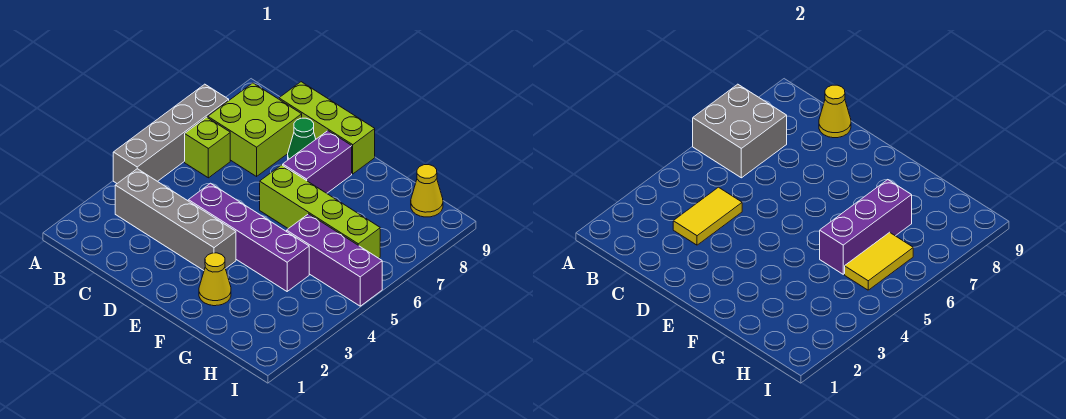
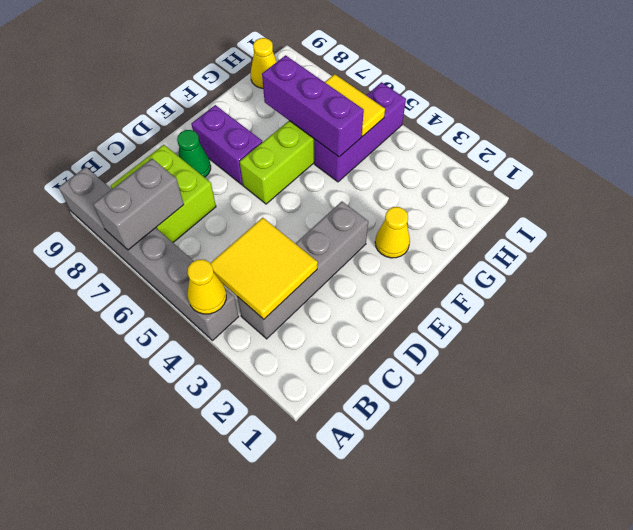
grey 1x4 brick [113,84,229,183] -> grey 1x6 brick [59,167,239,341]
grey 2x2 brick [693,84,787,178] -> grey 1x2 brick [93,159,184,250]
lime 1x1 brick [185,117,230,178] -> none
yellow 1x2 tile [673,187,742,245] -> yellow 2x2 tile [210,218,318,319]
lime 1x3 brick [279,82,375,174] -> none
yellow 1x1 cone [819,85,851,138] -> yellow 1x1 cone moved to [187,259,226,314]
purple 1x4 brick [188,183,309,291] -> none

